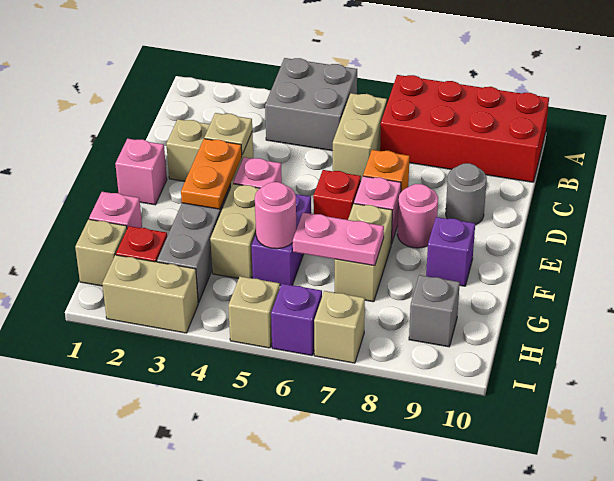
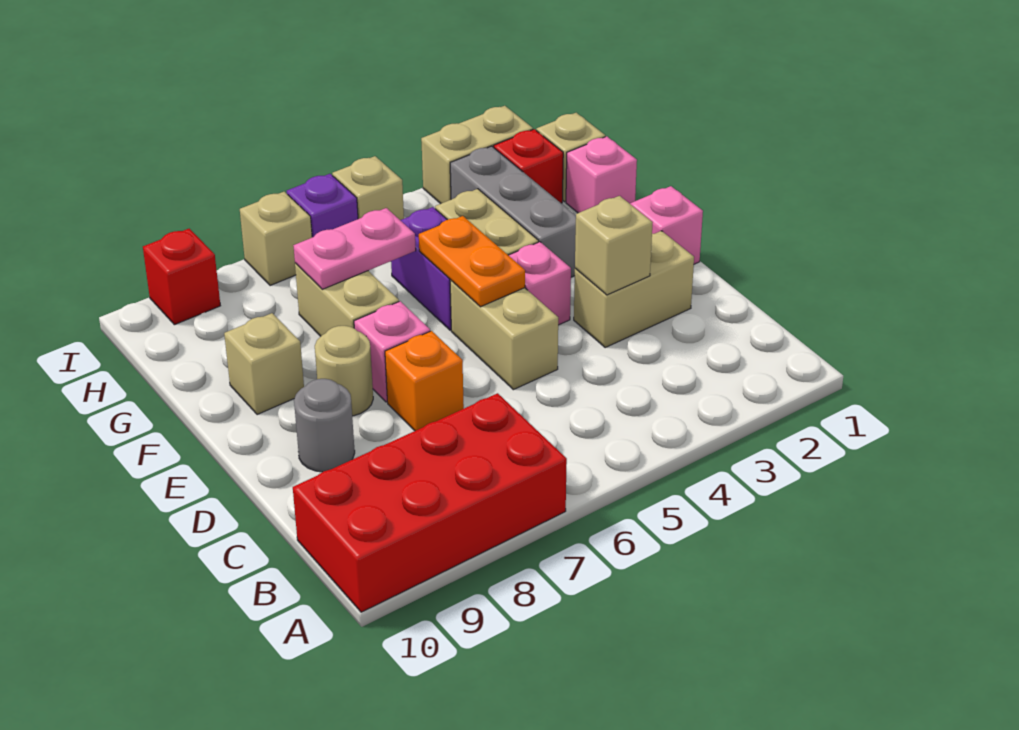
grey 2x2 brick [265,58,357,151] -> none
tan 1x2 brick [333,93,387,180] -> tan 1x2 brick moved to [450,280,558,390]
tan 1x1 plate [204,113,252,155] -> tan 1x1 brick [575,196,653,295]
orange 1x2 plate [181,139,242,209] -> orange 1x2 plate moved to [419,216,525,307]
red 1x1 brick [313,170,361,220] -> red 1x1 brick moved to [143,229,220,325]
pink 1x1 round brick [397,184,438,248] -> tan 1x1 round brick [315,326,373,416]
purple 1x1 brick [426,217,475,286] -> tan 1x1 brick [224,313,304,415]
pink 1x1 round brick [255,182,296,249] -> none
grey 1x1 brick [409,275,460,347] -> none

